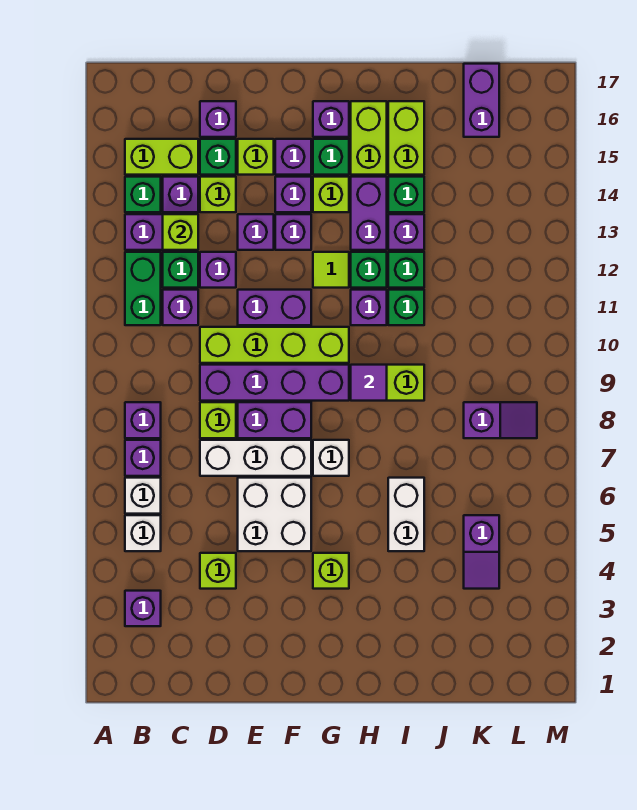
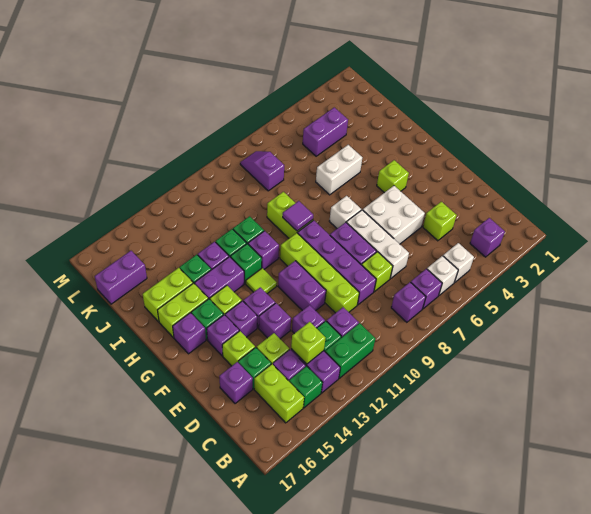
purple 1x2 slope [464,515,499,589] -> purple 1x2 brick [303,107,348,156]

